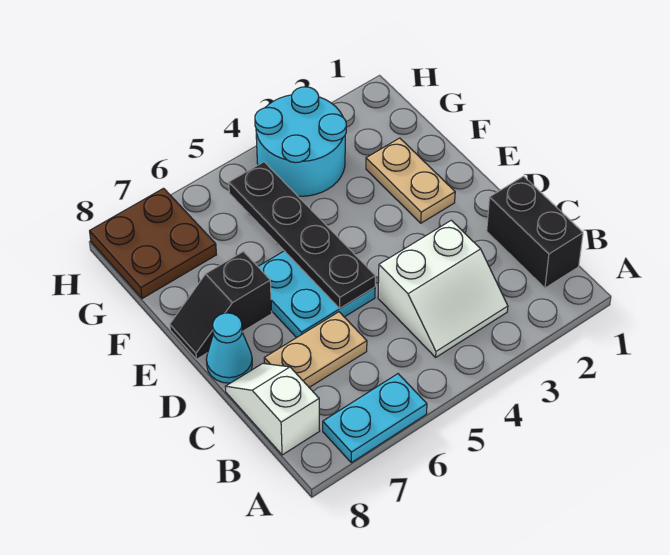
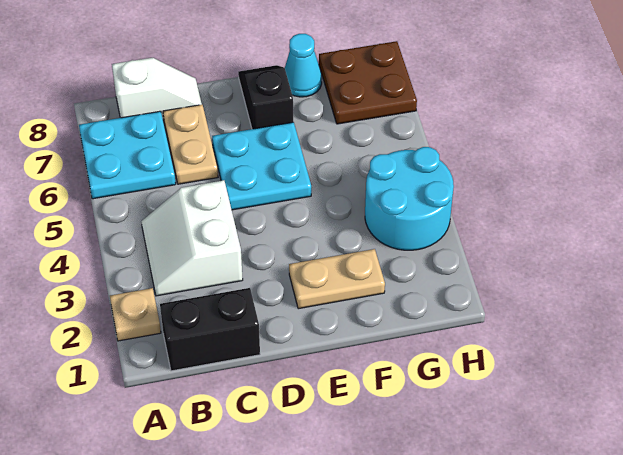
none -> tan 1x1 plate [110,288,161,341]
cyan 1x2 plate [323,374,427,463] -> cyan 2x2 plate [79,111,176,199]
black 1x4 plate [229,162,375,308] -> none
cyan 1x1 cone [206,313,252,383] -> cyan 1x1 cone moved to [285,34,322,97]

